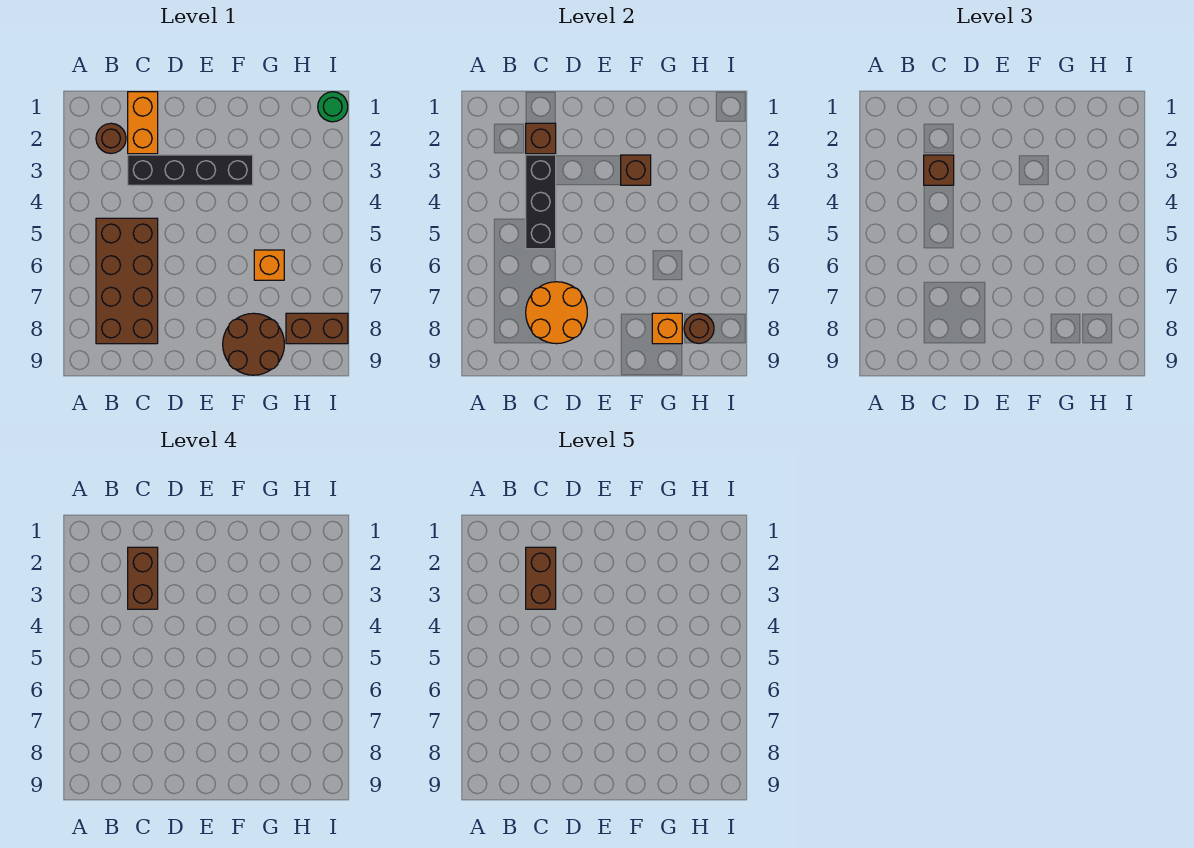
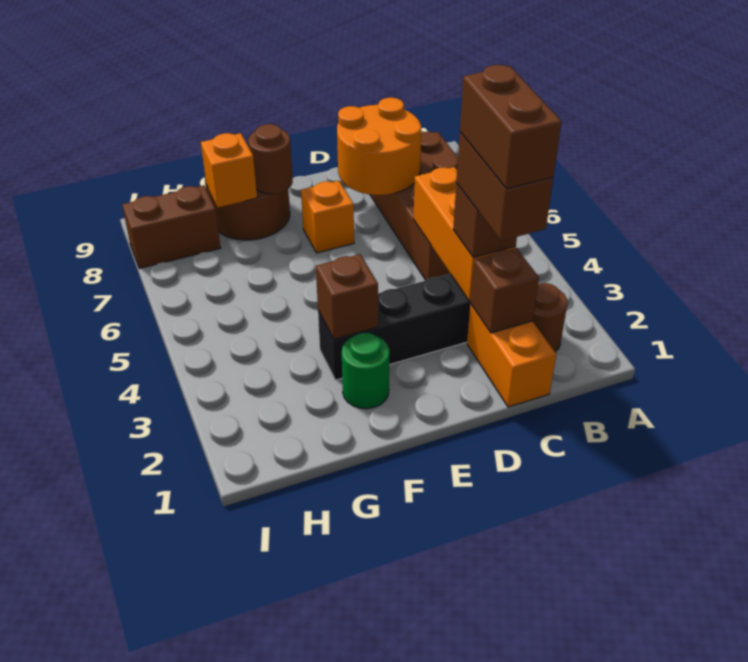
black 1x3 brick [526,155,556,249] -> orange 1x3 brick [413,167,516,301]
orange 1x1 brick [254,250,284,280] -> orange 1x1 brick moved to [301,181,354,253]
brown 1x1 round brick [684,313,714,344] -> brown 1x1 round brick moved to [248,124,293,194]
green 1x1 round brick [318,92,348,122] -> green 1x1 round brick moved to [342,333,389,409]

